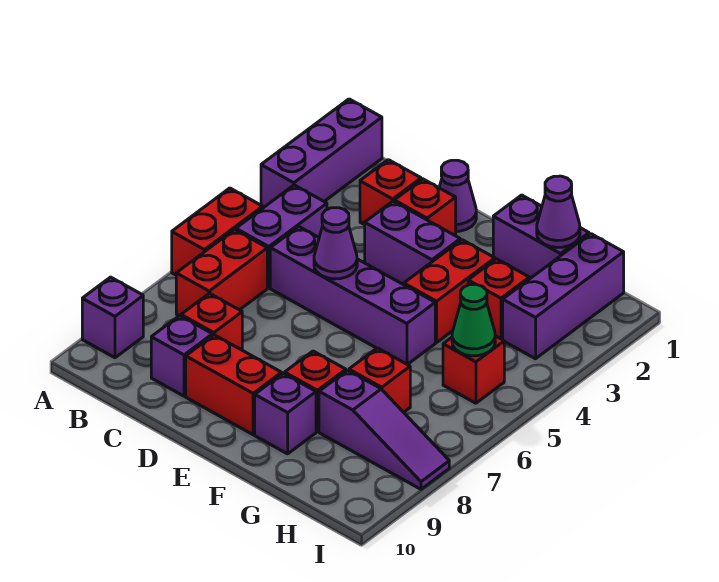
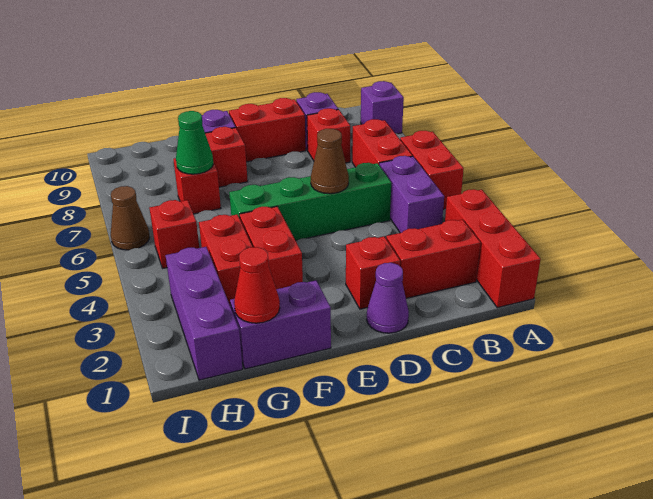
purple 1x3 brick [261,99,382,207] -> red 1x3 brick [445,189,541,308]
red 1x1 brick [360,160,421,225] -> red 1x2 brick [386,220,481,298]
purple 1x4 brick [270,227,435,365] -> green 1x4 brick [229,163,391,241]
purple 1x2 brick [365,201,460,285] -> none
purple 1x1 cone [314,208,357,279] -> brown 1x1 cone [311,129,349,194]
purple 1x1 cone [537,176,580,248] -> red 1x1 cone [234,247,280,323]
red 1x1 brick [468,259,529,339] -> red 1x2 brick [199,215,252,307]
purple 1x3 slope [319,370,449,489] -> none
green 1x1 cone [452,284,495,356] -> green 1x1 cone moved to [176,111,213,174]
none -> brown 1x1 cone [111,186,150,250]

